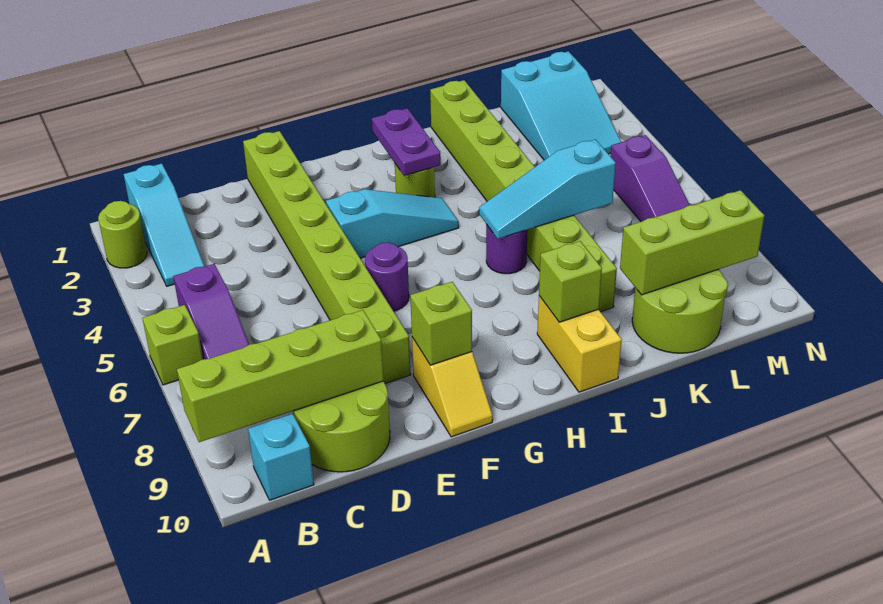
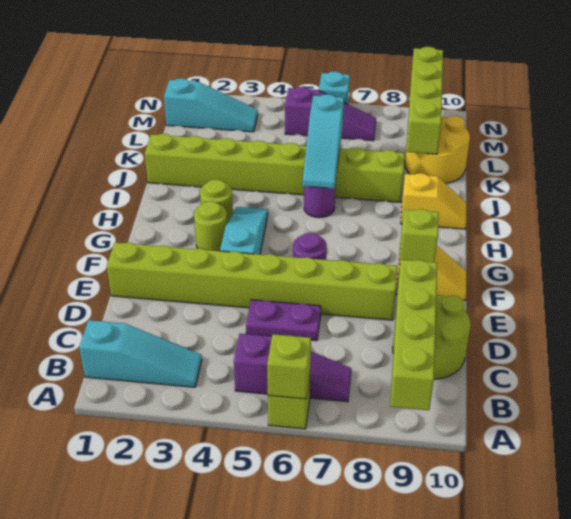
lime 1x1 round brick [98,201,147,268] -> lime 1x1 round brick moved to [194,201,227,251]
cyan 1x1 brick [248,414,314,500] -> cyan 1x1 brick moved to [319,71,350,104]
purple 1x2 plate [372,108,441,176] -> purple 1x2 plate moved to [246,300,321,341]
yellow 1x2 brick [537,296,622,392] -> yellow 1x2 slope [401,173,466,229]
lime 1x1 brick [539,241,602,322] -> lime 1x1 brick moved to [267,334,311,399]
lime 2x2 round brick [632,269,728,353] -> yellow 2x2 round brick [405,116,470,184]
lime 1x3 brick [620,190,764,295] -> lime 1x4 brick [406,47,443,154]
cyan 2x3 slope [501,51,621,160] -> cyan 1x3 slope [164,78,258,132]

